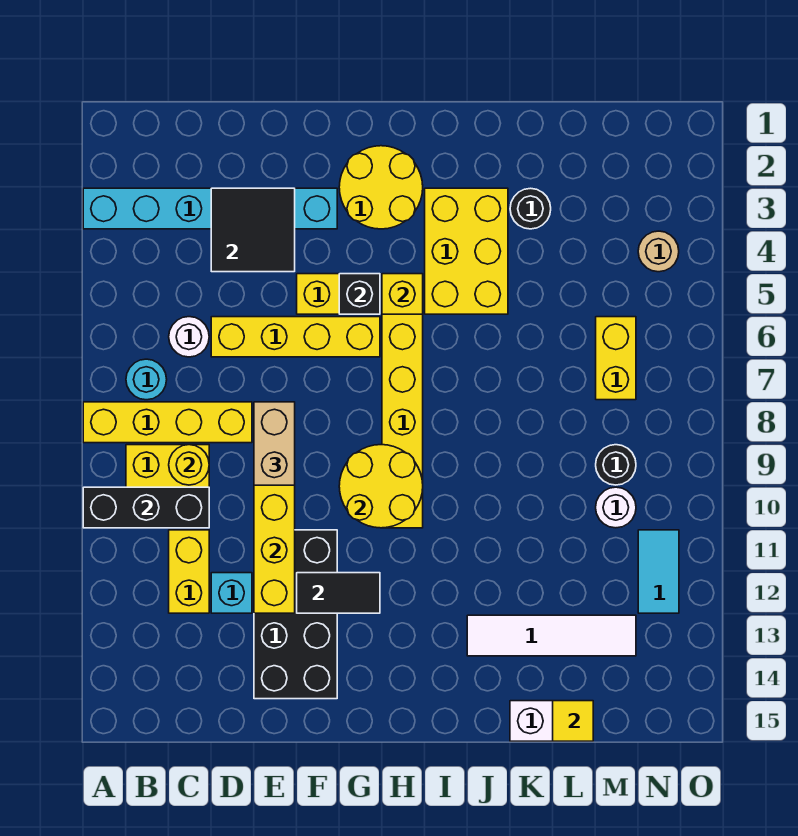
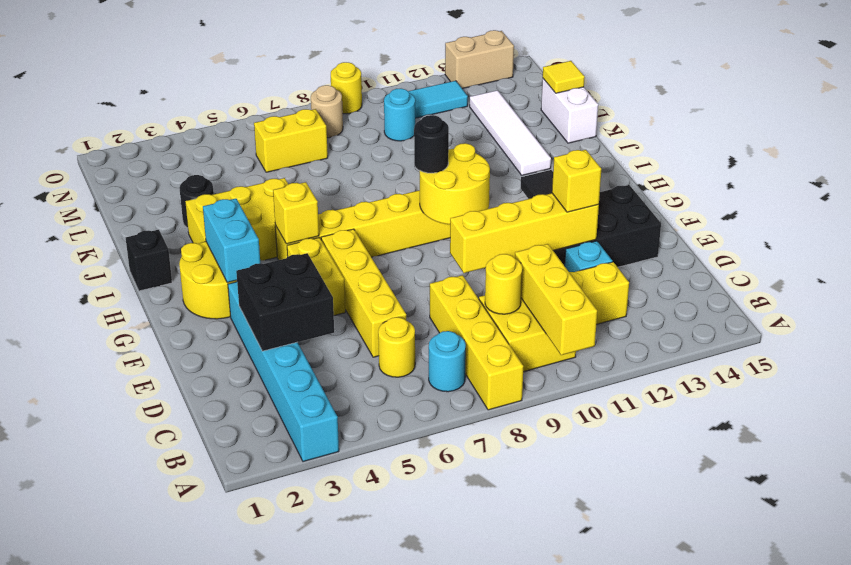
black 1x3 brick [83,487,209,528] -> yellow 1x3 brick [515,244,597,355]
white 1x1 round brick [169,317,209,357] -> yellow 1x1 round brick [378,317,415,377]
black 2x2 tile [211,188,295,272] -> black 2x2 brick [236,253,334,351]
tan 1x2 brick [254,402,295,485] -> tan 1x2 brick moved to [445,30,514,89]
none -> yellow 1x1 brick [552,150,601,212]
none -> cyan 1x2 brick [203,198,260,283]
black 1x1 brick [339,274,380,314] -> black 1x1 brick moved to [126,230,172,291]
black 1x1 round brick [596,445,636,485] -> black 1x1 round brick moved to [414,115,449,173]
white 1x1 round brick [596,487,636,528] -> cyan 1x1 round brick [384,89,415,141]
tan 1x1 round brick [638,231,679,272] -> tan 1x1 round brick moved to [311,85,343,138]
none -> yellow 1x1 round brick [331,62,362,114]

